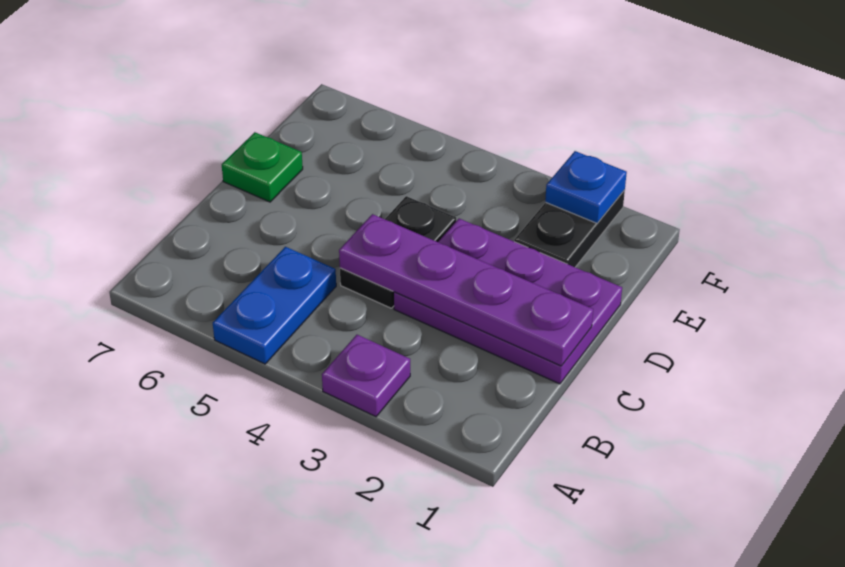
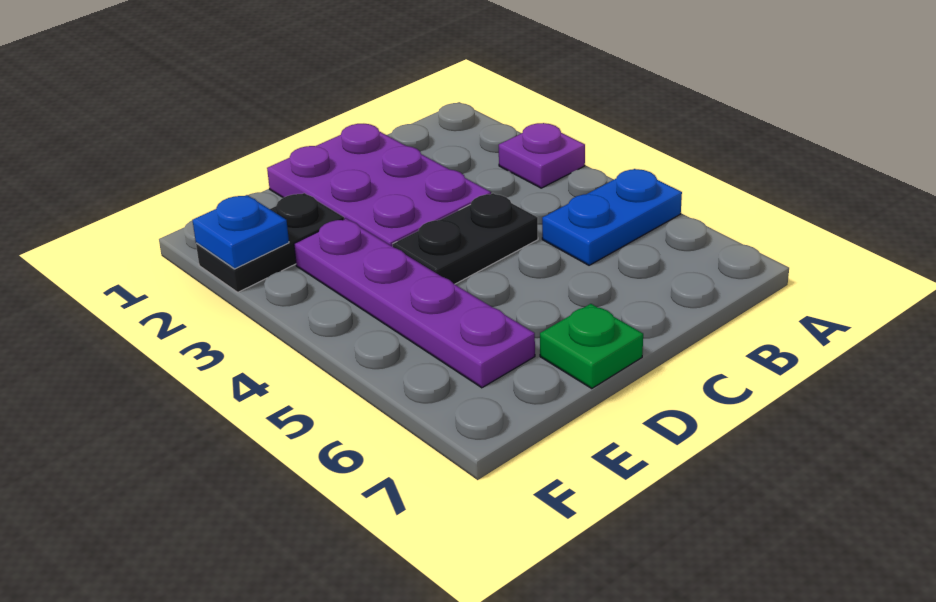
purple 1x4 plate [339,214,593,366] -> purple 1x4 plate moved to [294,219,535,388]

